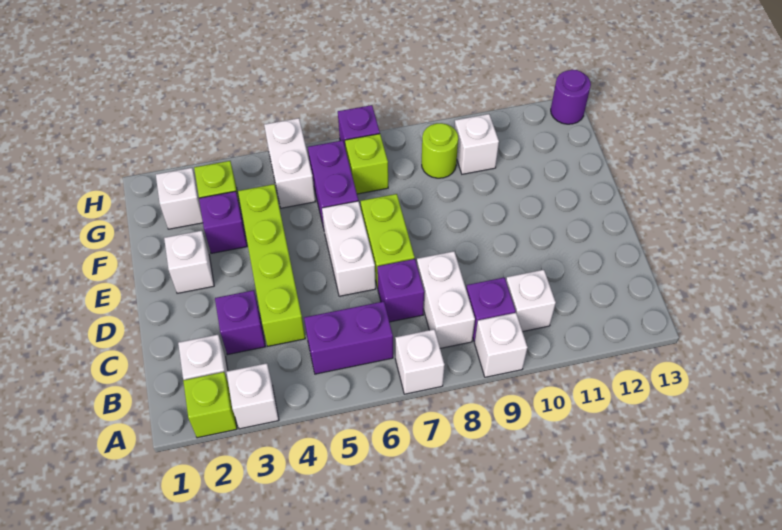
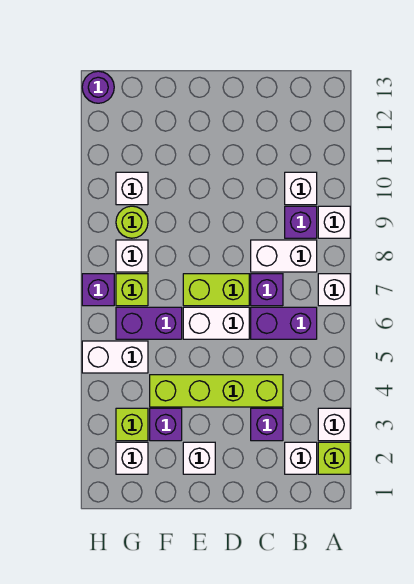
purple 1x2 brick [304,301,393,374] -> purple 1x2 brick turned to [251,307,317,339]
none -> white 1x1 brick [116,240,148,272]

